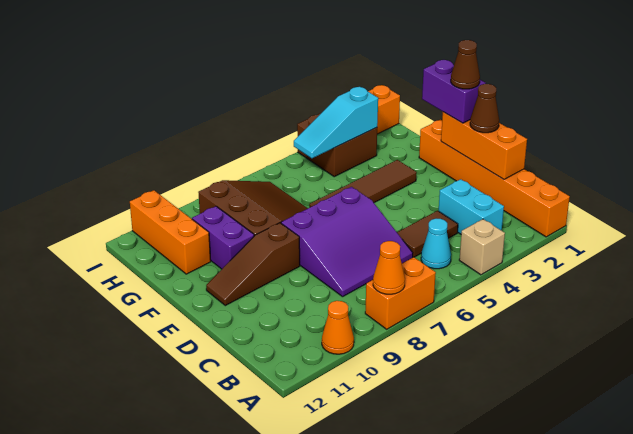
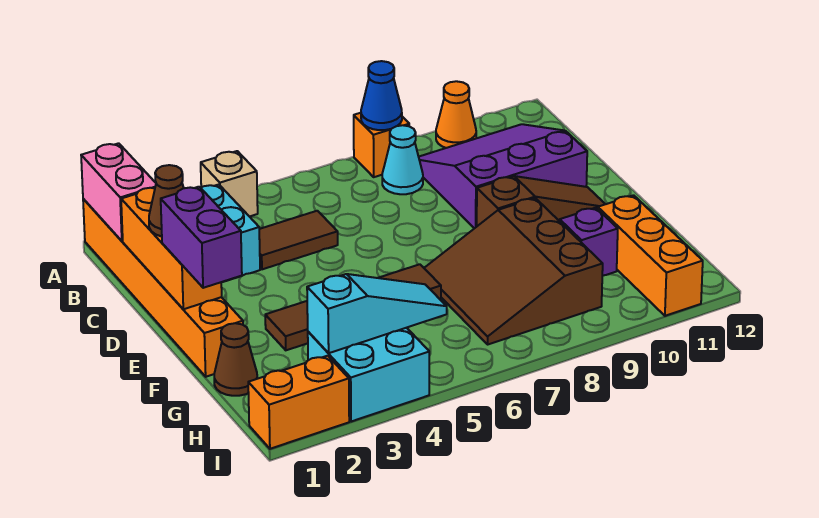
none -> pink 1x2 brick [81,143,156,241]
orange 1x2 brick [365,257,436,329] -> orange 1x1 brick [354,113,409,177]
orange 1x1 cone [373,241,405,294] -> blue 1x1 cone [361,61,402,130]
cyan 1x1 cone [421,219,451,269] -> cyan 1x1 cone moved to [382,125,423,194]
purple 3x3 slope [281,187,413,297] -> purple 3x3 slope moved to [419,124,587,228]
brown 1x1 cone [451,40,480,89] -> brown 1x1 cone moved to [214,323,257,396]
purple 1x2 brick [192,206,254,269] -> purple 1x1 brick [560,208,618,276]
brown 2x2 brick [297,113,377,177] -> cyan 2x2 brick [308,328,429,422]

